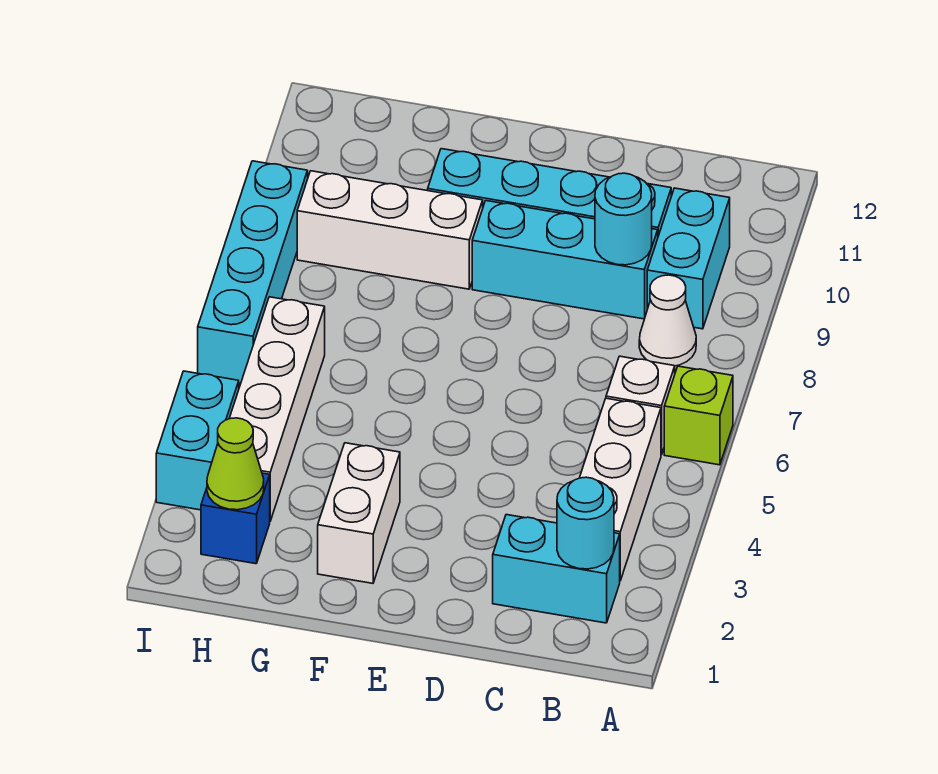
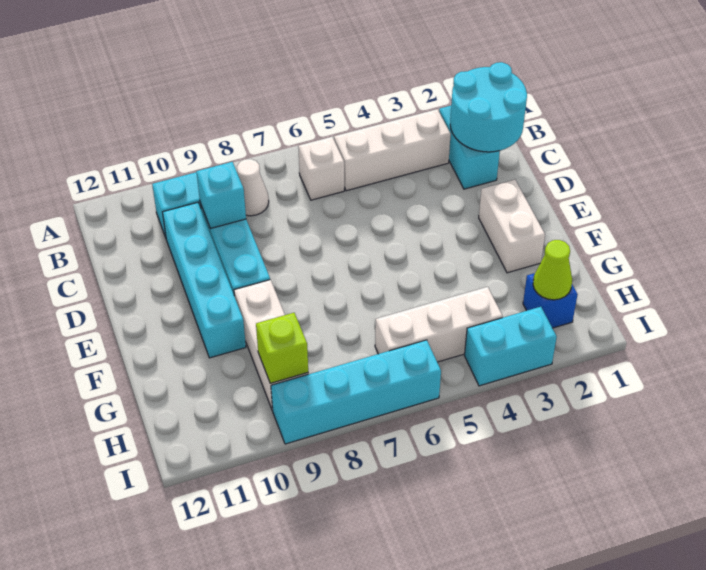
lime 1x1 brick [664,366,733,465] -> lime 1x1 brick moved to [256,313,308,383]
cyan 1x1 round brick [557,477,614,569] -> cyan 2x2 round brick [450,62,527,152]
cyan 1x1 round brick [595,173,652,265] -> cyan 1x1 brick [196,162,246,229]
white 1x2 brick [318,443,400,583] -> white 1x2 brick turned to [479,180,545,273]
white 1x4 brick [229,297,325,521] -> white 1x3 brick [375,287,503,362]

